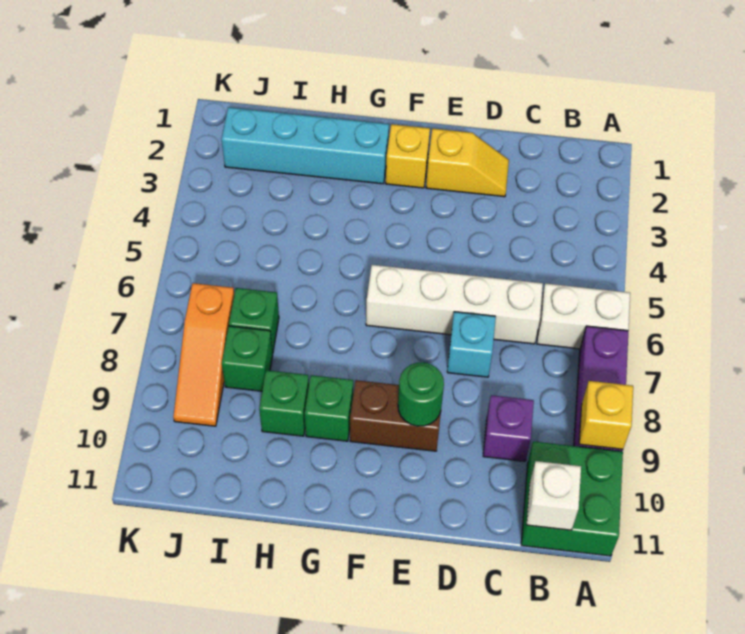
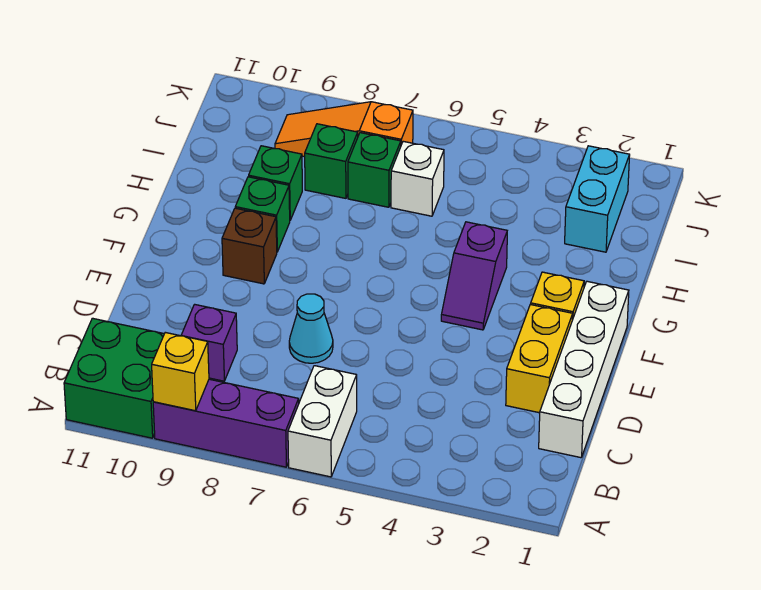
white 1x1 brick [527,461,581,530] -> white 1x1 brick moved to [391,141,444,216]
white 1x4 brick [366,265,543,344] -> white 1x4 brick moved to [539,281,629,458]
yellow 1x2 slope [426,128,509,197] -> yellow 1x2 brick [506,304,573,413]
cyan 1x1 brick [447,312,496,377] -> cyan 1x1 cone [289,294,333,363]
brown 1x2 brick [350,380,441,451] -> brown 1x1 brick [222,208,277,284]
green 1x1 round brick [398,362,444,426] -> none
none -> purple 1x2 slope [441,222,507,330]
cyan 1x4 brick [222,107,389,184] -> cyan 1x2 brick [565,146,630,252]

